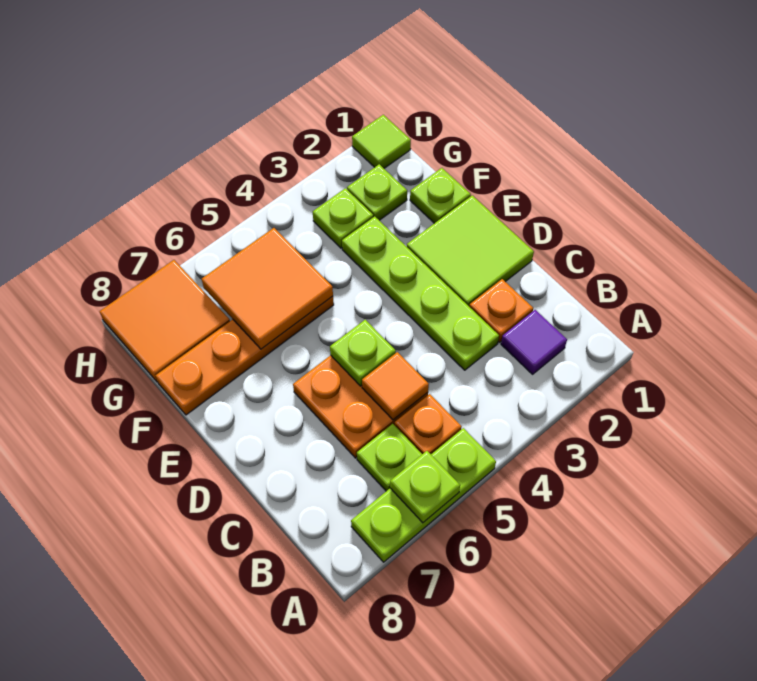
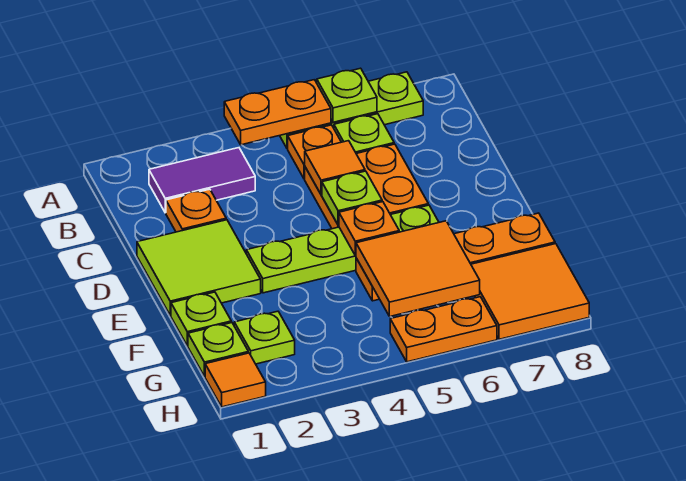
none -> orange 1x2 plate [224,80,331,145]
purple 1x1 tile [501,310,567,374] -> purple 1x2 tile [149,148,255,213]
lime 1x4 plate [342,217,499,370] -> lime 1x4 plate turned to [246,205,439,293]
none -> orange 1x1 plate [339,202,399,256]
lime 1x1 plate [313,188,373,248] -> lime 1x1 plate moved to [188,323,248,376]
lime 1x1 tile [352,115,411,168] -> orange 1x1 tile [205,353,266,407]
none -> orange 1x2 plate [390,297,497,362]

